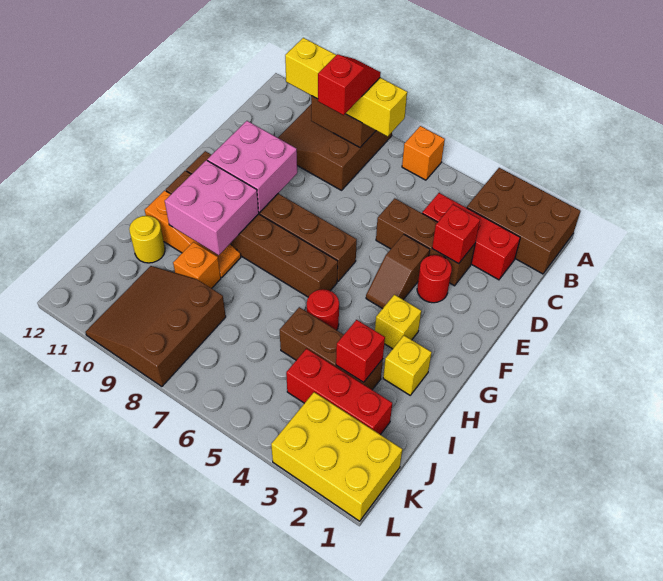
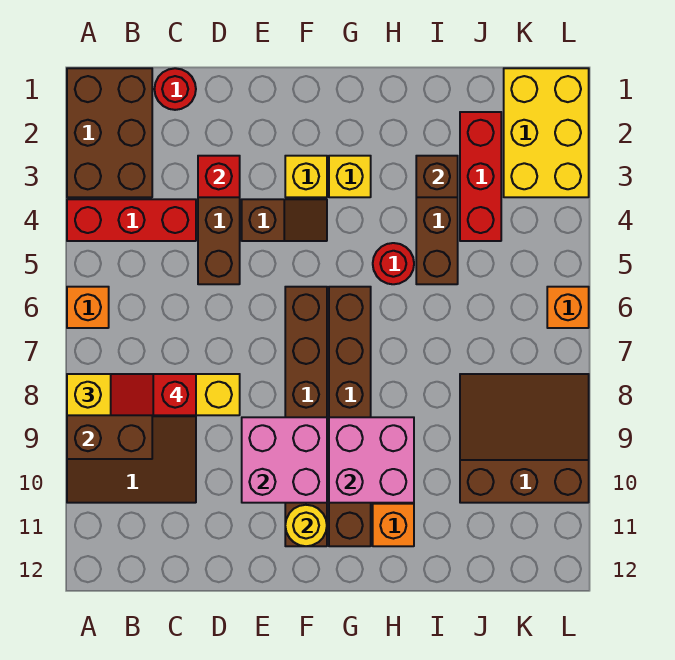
yellow 1x4 brick [285,38,407,136] -> yellow 1x4 brick turned to [67,374,240,415]
red 1x3 brick [422,193,520,280] -> red 1x3 brick turned to [67,199,196,241]
red 1x1 round brick [417,255,452,303] -> red 1x1 round brick moved to [154,68,196,110]
yellow 1x1 brick [383,336,432,395] -> yellow 1x1 brick moved to [285,156,327,197]
red 1x1 brick [336,320,385,382] -> brown 1x1 brick [416,156,458,197]
orange 1x1 brick [173,242,221,288] -> orange 1x1 brick moved to [547,287,589,328]
yellow 1x1 round brick [129,216,165,263] -> yellow 1x1 round brick moved to [285,505,327,546]
brown 3x3 slope [86,266,226,387] -> brown 3x3 slope turned to [460,374,589,503]

